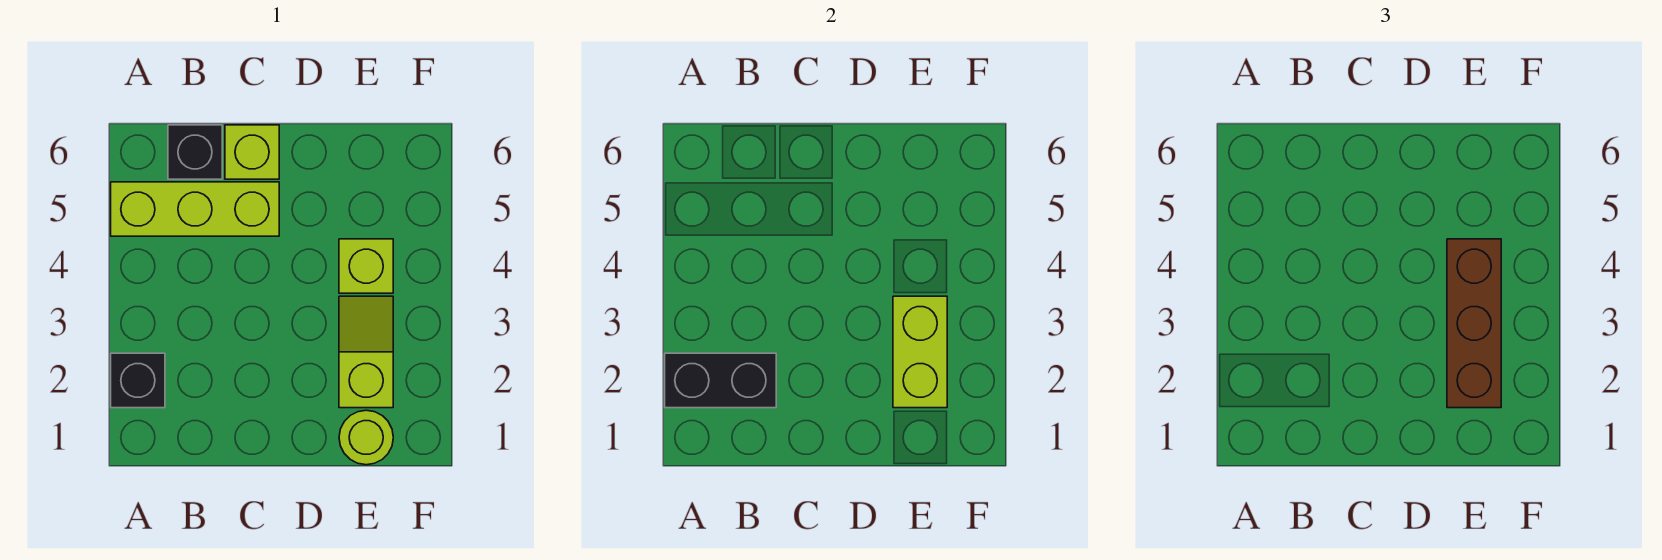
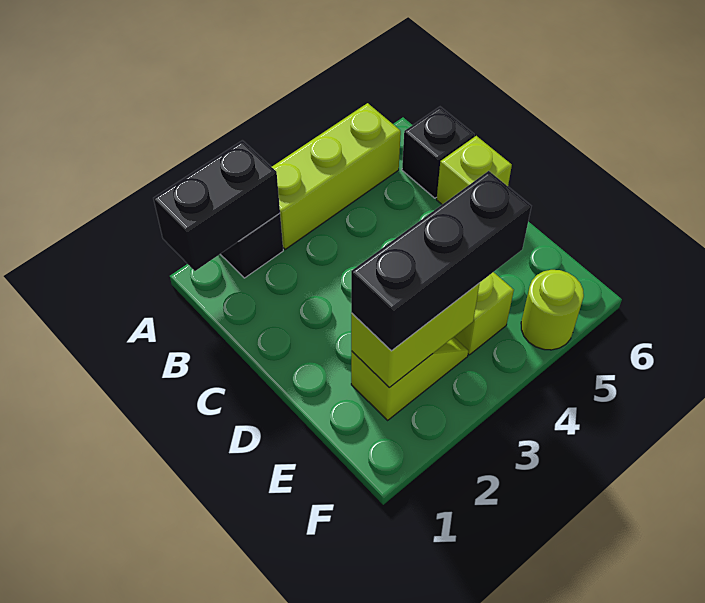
black 1x2 brick [665,353,776,408] -> black 1x2 brick turned to [153,140,280,271]
lime 1x3 brick [111,182,279,236] -> lime 1x3 brick turned to [272,103,401,249]
lime 1x1 round brick [339,410,393,465] -> lime 1x1 round brick moved to [521,270,584,350]
brown 1x3 brick [1447,239,1501,408] -> black 1x3 brick [351,171,531,351]

